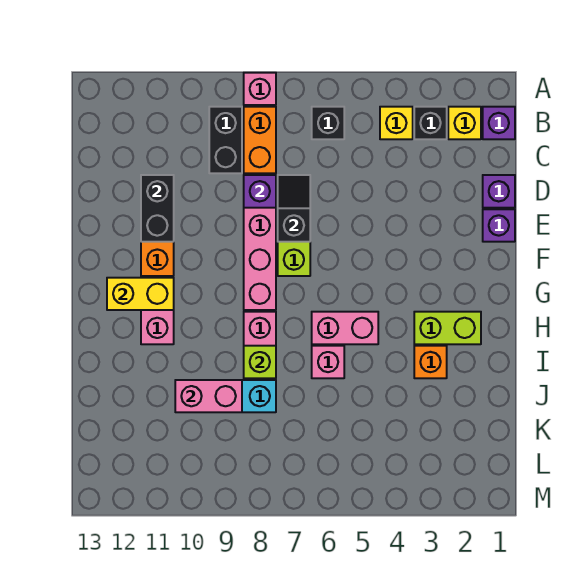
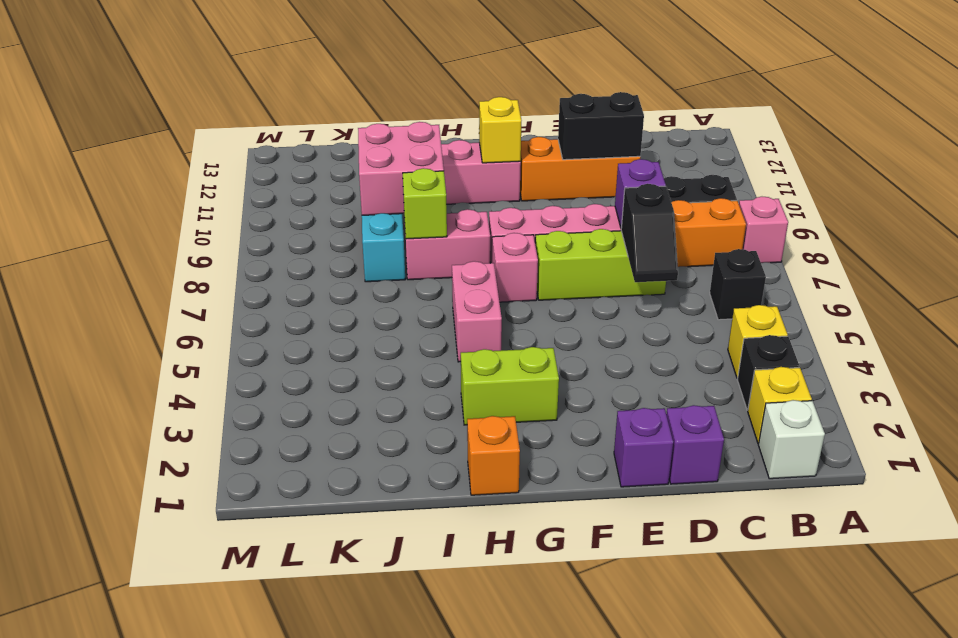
purple 1x1 brick [483,107,515,139] -> white 1x1 brick [758,400,825,479]
black 1x2 slope [278,175,310,242] -> black 1x2 slope turned to [621,184,678,282]
yellow 1x2 brick [107,278,174,310] -> yellow 1x1 brick [479,97,522,163]
lime 1x2 brick [414,312,481,344] -> lime 1x2 brick turned to [461,347,559,425]
orange 1x1 brick [414,346,447,378] -> orange 1x1 brick moved to [467,416,520,495]
pink 1x1 brick [312,346,344,378] -> pink 1x1 brick moved to [492,233,538,302]
pink 1x2 brick [175,380,242,412] -> pink 2x2 brick [358,122,444,215]

